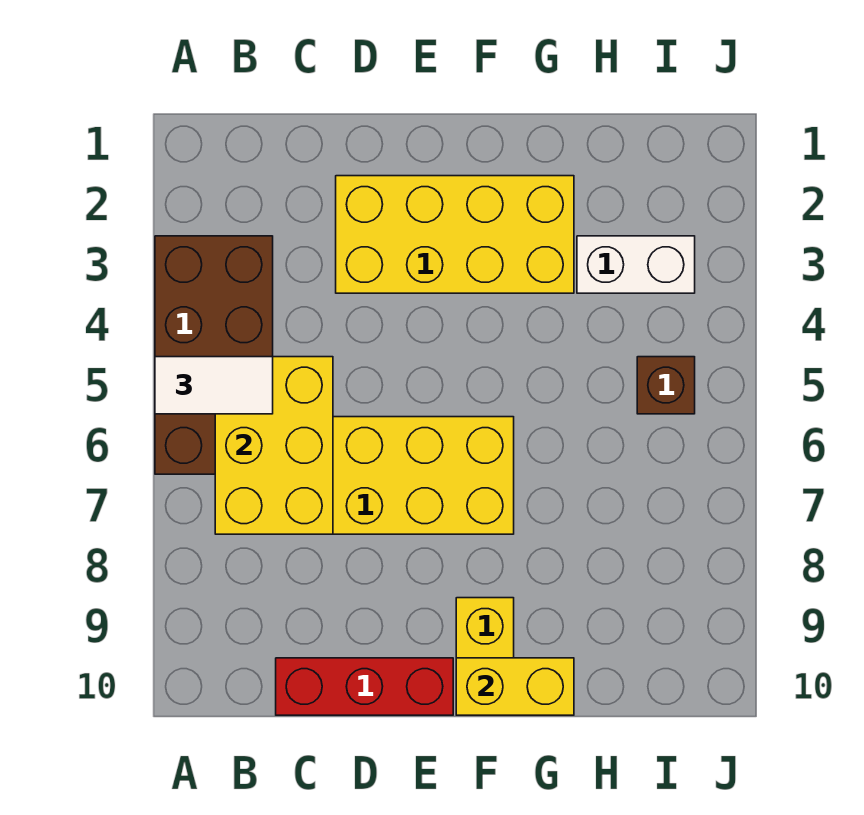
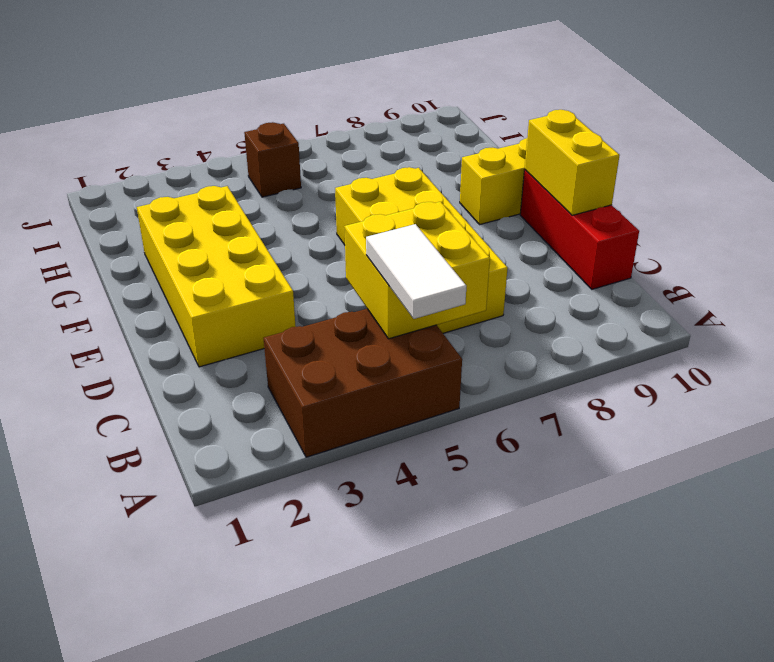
brown 2x4 brick [155,236,273,474] -> brown 2x3 brick [264,309,462,457]
yellow 2x3 brick [215,357,333,534] -> yellow 2x2 brick [344,202,490,339]
yellow 1x2 brick [456,658,574,715] -> yellow 1x2 brick moved to [525,110,620,215]
white 1x2 brick [577,236,695,293] -> none

